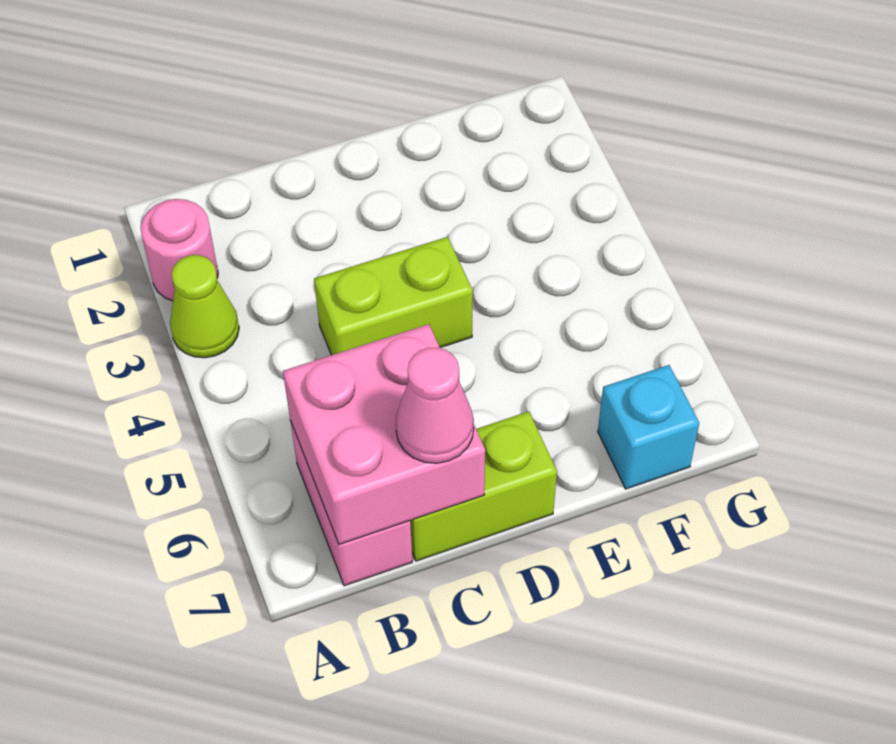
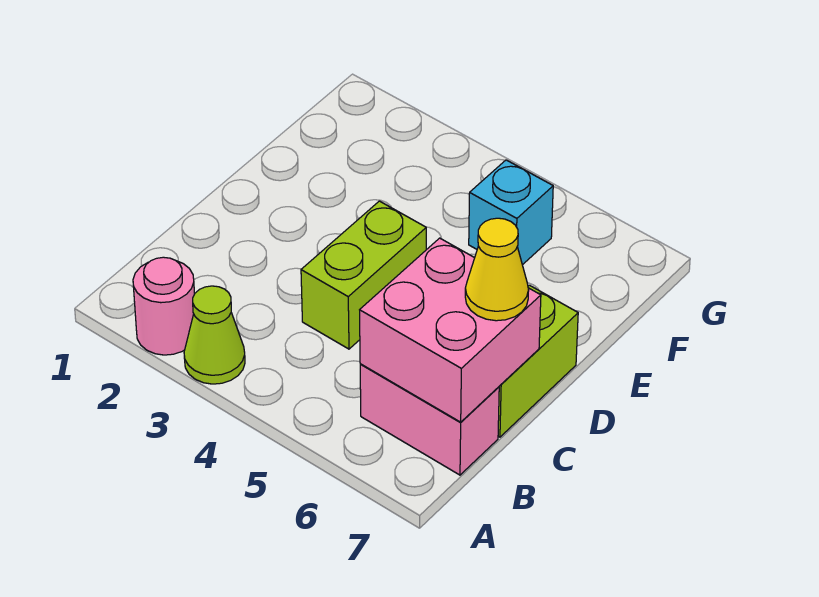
pink 1x1 cone [396,348,474,463] -> yellow 1x1 cone [465,218,529,321]
cyan 1x1 brick [598,365,699,489] -> cyan 1x1 brick moved to [469,160,553,265]

